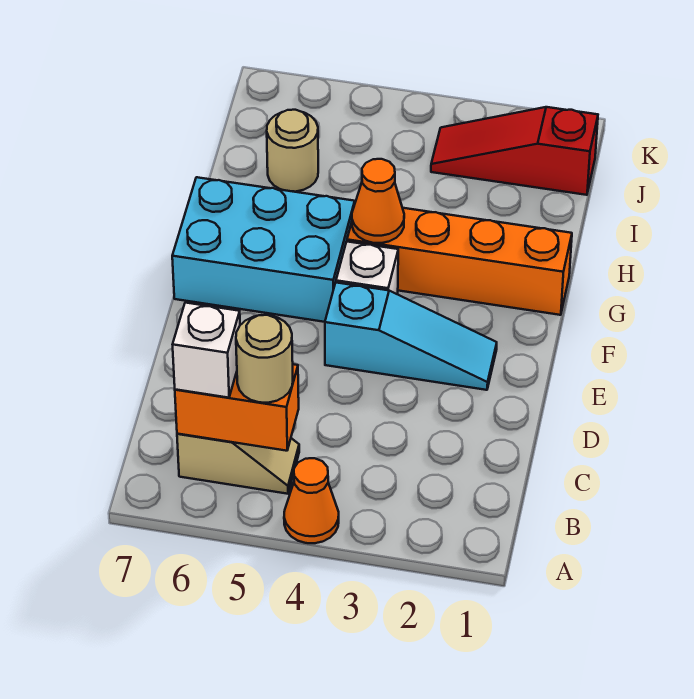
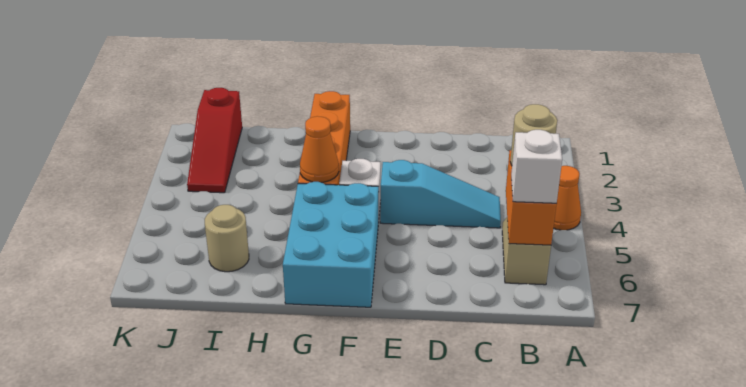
cyan 1x3 slope [325,283,497,390] -> cyan 1x3 slope turned to [380,160,501,228]

